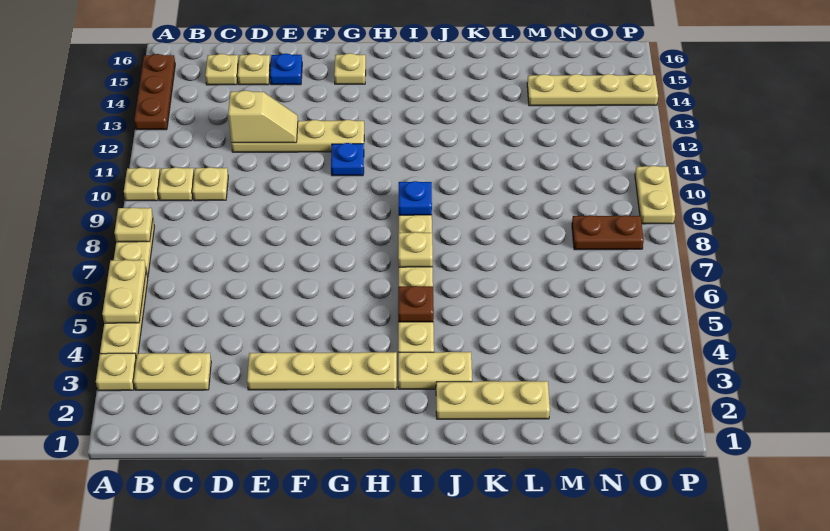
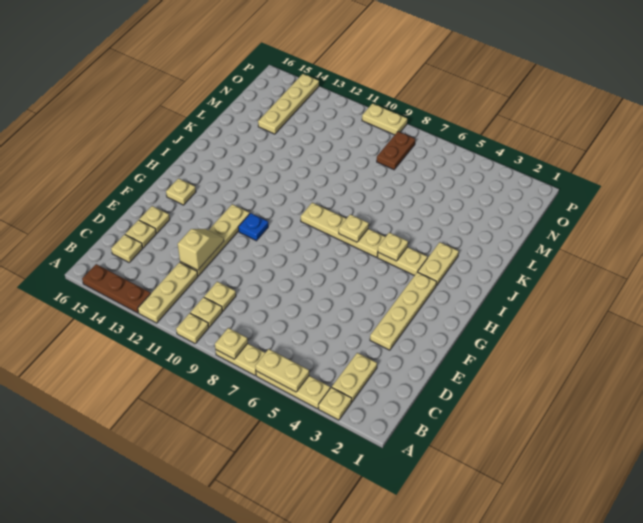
blue 1x1 plate [270,54,302,85] -> tan 1x1 plate [139,206,170,233]
brown 1x1 plate [398,286,434,322] -> tan 1x1 plate [378,233,408,261]
blue 1x1 plate [399,181,432,215] -> none
tan 1x3 plate [436,381,550,419] -> tan 1x3 plate moved to [138,262,198,323]

